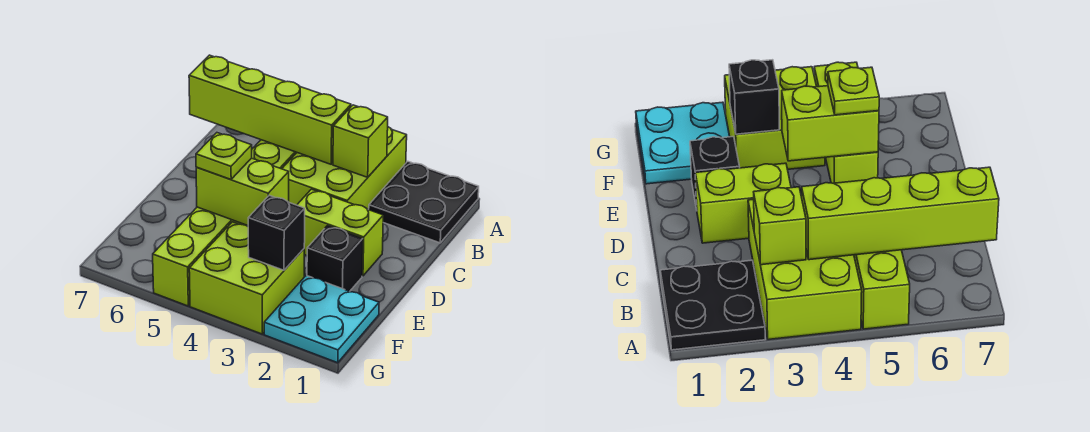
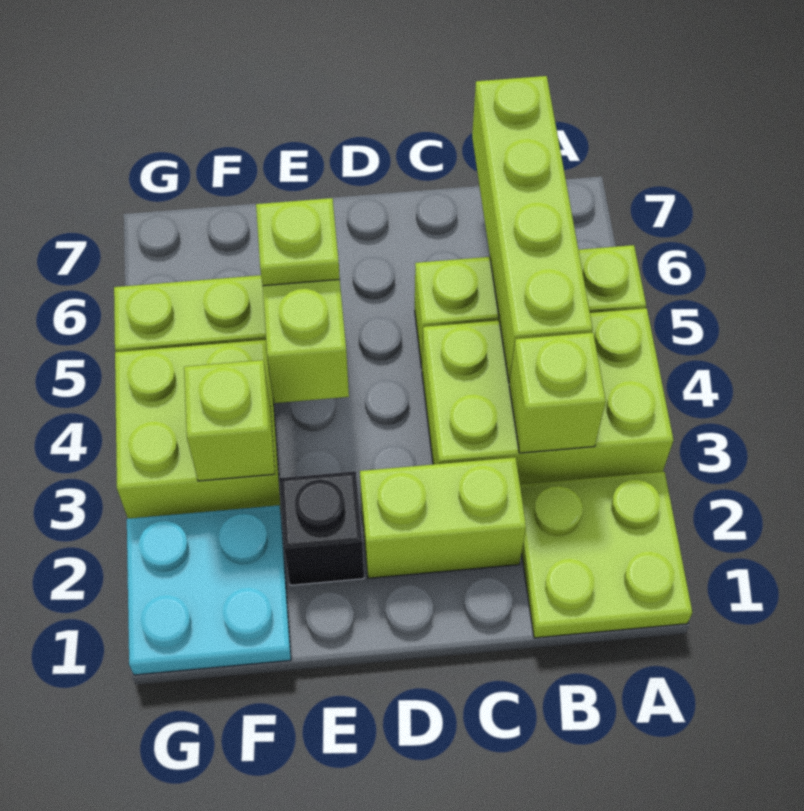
black 2x2 plate [369,161,479,243] -> lime 2x2 plate [520,472,692,638]
lime 1x2 brick [297,189,383,276] -> lime 1x2 brick turned to [360,457,526,578]
black 1x1 brick [248,195,305,270] -> lime 1x1 brick [184,360,275,481]

